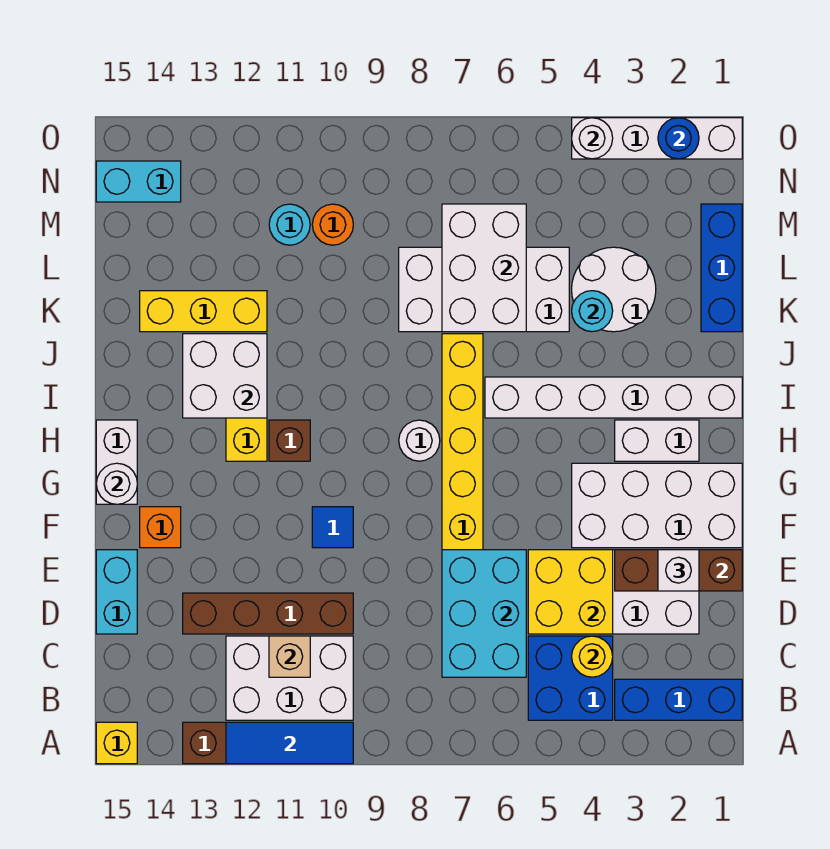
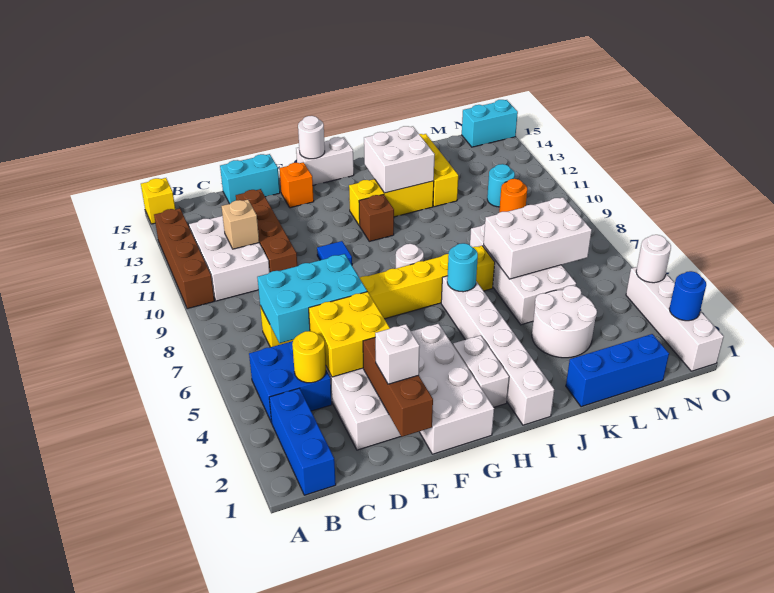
blue 1x3 tile [226,722,353,764] -> none
cyan 1x1 round brick [572,291,613,332] -> cyan 1x1 round brick moved to [447,243,478,292]
cyan 1x2 brick [96,161,181,202] -> cyan 1x2 brick turned to [462,100,518,147]

